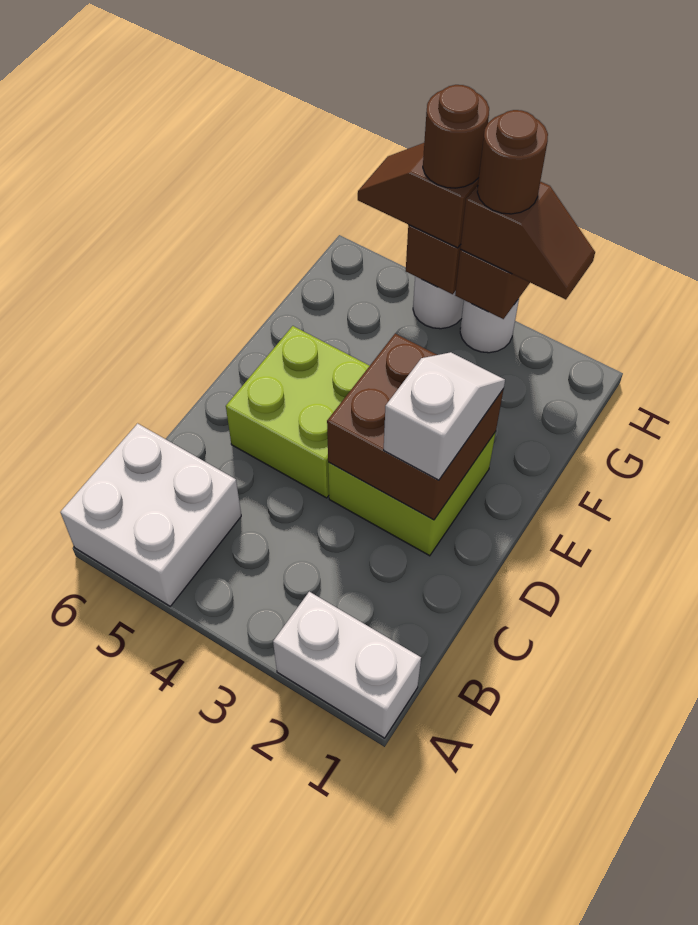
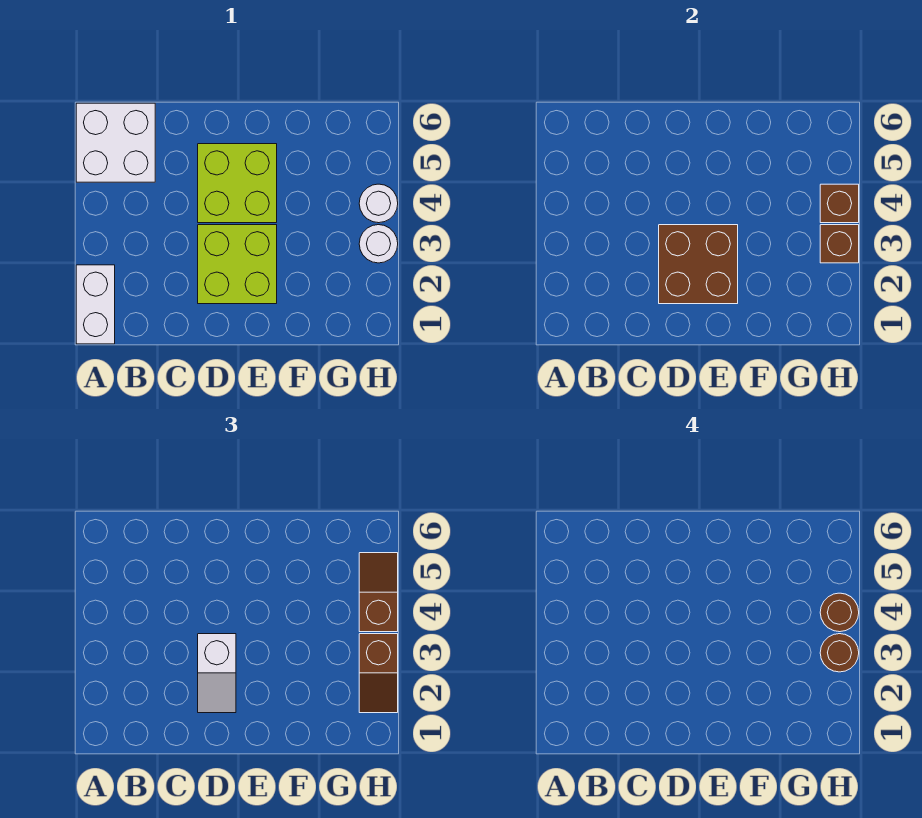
white 1x2 slope [384,352,505,480] -> white 1x2 slope turned to [198,634,236,713]

